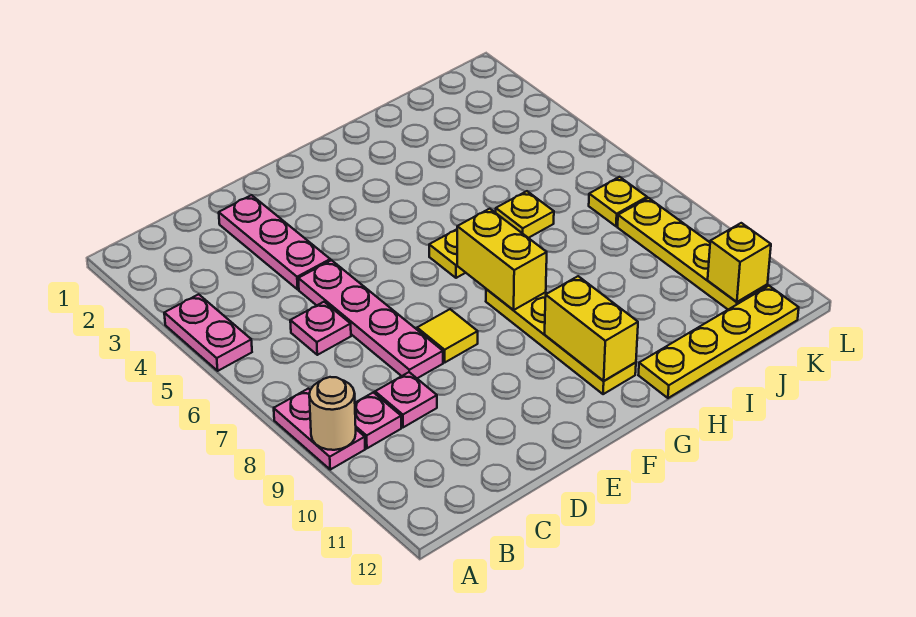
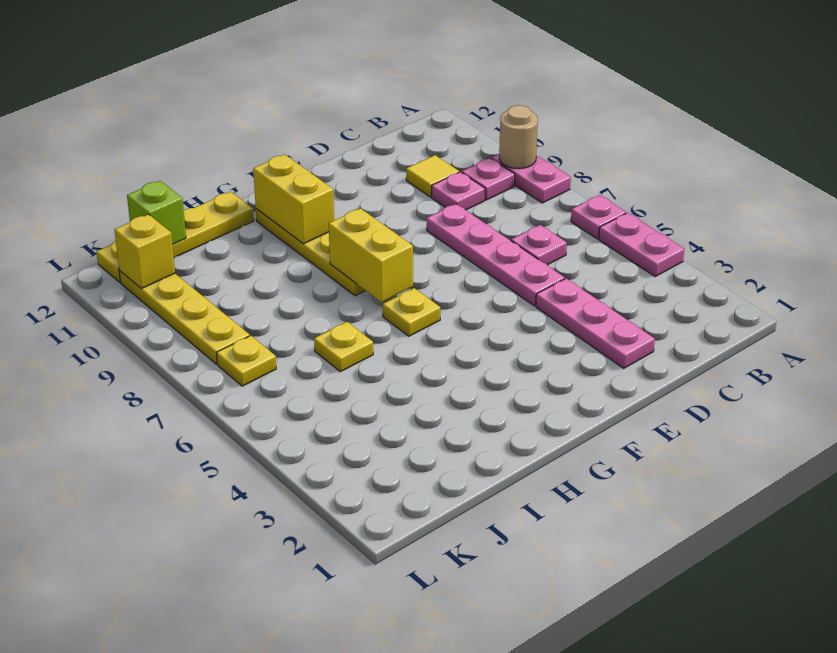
none -> pink 1x1 plate [571,195,626,239]
yellow 1x1 tile [417,309,478,362] -> yellow 1x1 tile moved to [406,155,459,197]
none -> lime 1x1 brick [127,181,186,244]

